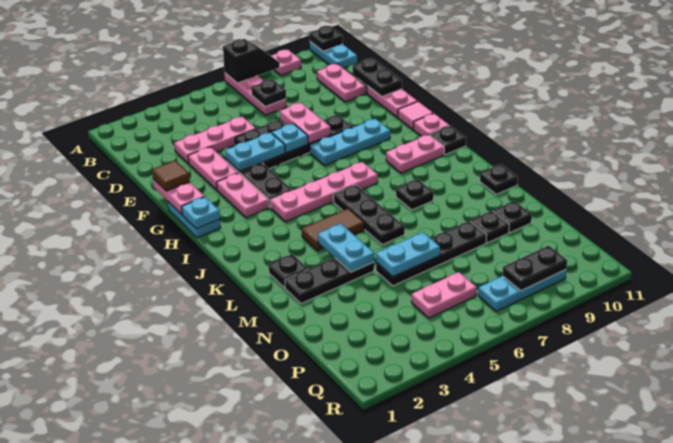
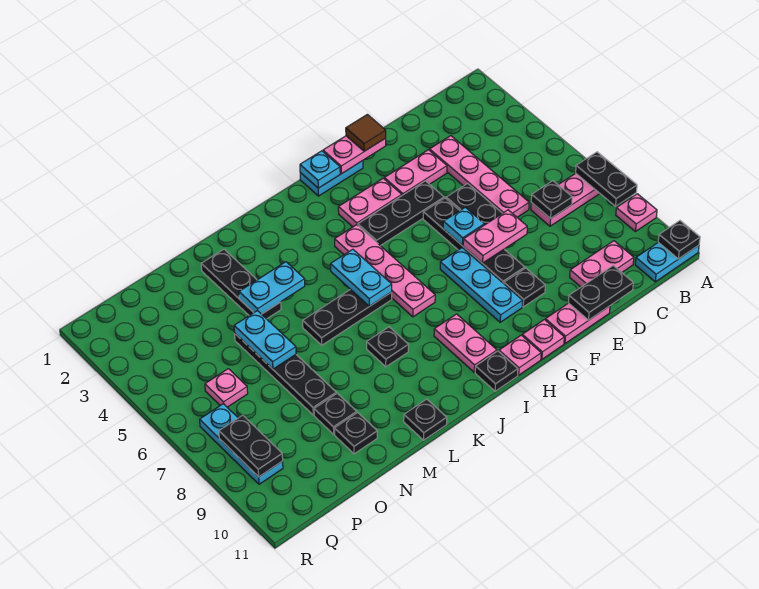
black 1x2 slope [223,39,280,83] -> black 1x2 plate [576,152,637,206]
pink 1x3 plate [174,117,256,163] -> pink 1x4 plate [430,136,529,217]
cyan 1x2 plate [225,133,285,171] -> cyan 1x2 plate moved to [330,249,392,306]
pink 1x1 tile [398,102,433,129] -> pink 1x1 plate [522,320,564,359]
brown 1x2 tile [302,208,364,251] -> none
black 1x1 plate [269,254,308,288] -> black 1x1 plate moved to [504,268,545,307]
pink 1x2 plate [411,272,477,318] -> pink 1x1 plate [205,369,248,407]

